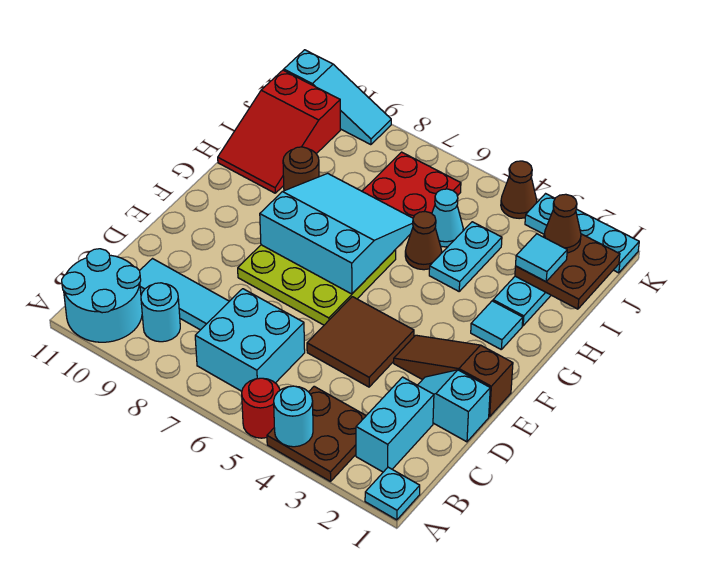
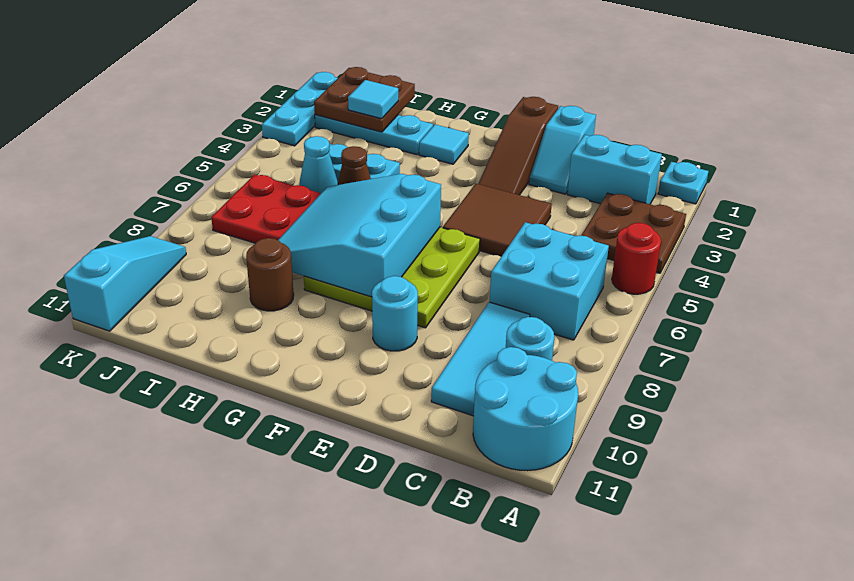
cyan 1x1 round brick [274,386,313,447] -> cyan 1x1 round brick moved to [372,276,418,351]
red 2x3 slope [218,70,340,193] -> none
brown 1x1 cone [544,194,581,253] -> none
brown 1x1 cone [501,161,537,219] -> none

